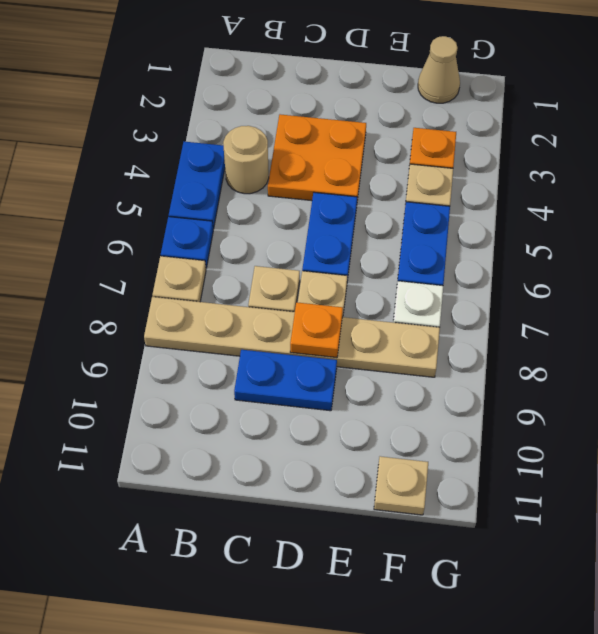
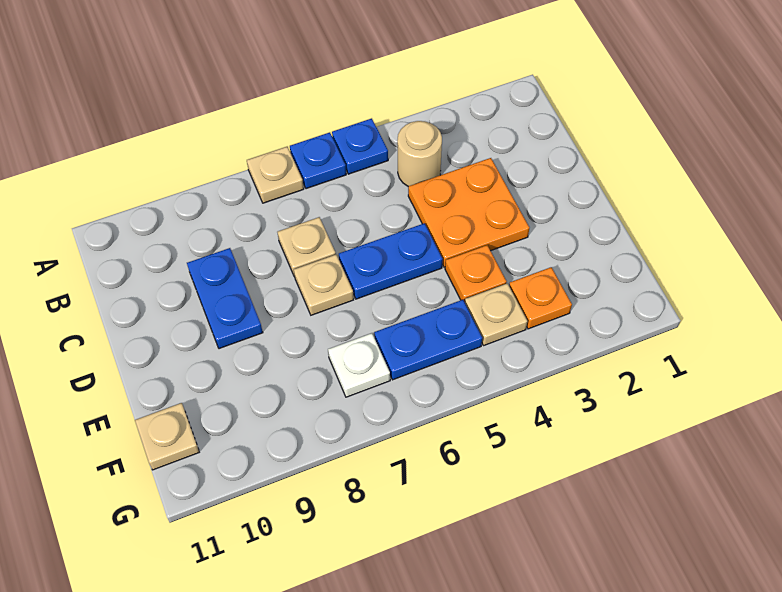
blue 1x2 plate [169,142,225,229] -> blue 1x1 plate [332,118,388,174]
tan 1x6 plate [144,297,440,377] -> none
orange 1x1 plate [290,302,343,358] -> orange 1x1 plate moved to [445,245,507,302]
tan 1x1 cone [418,36,460,103] -> none

